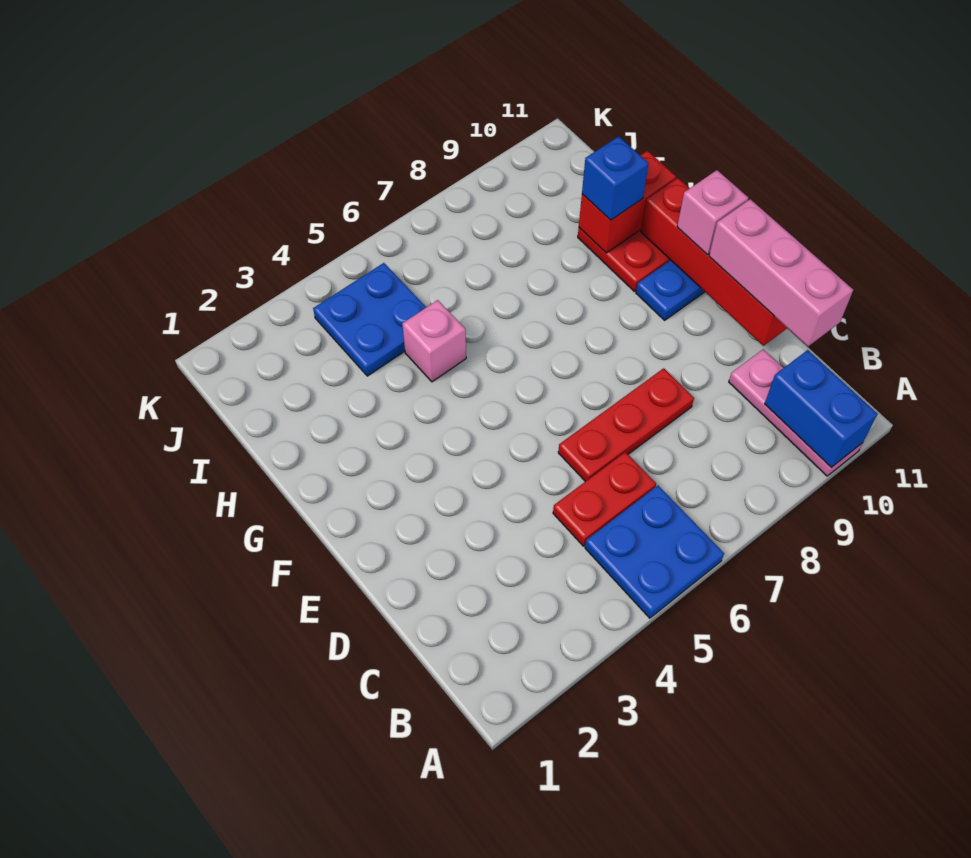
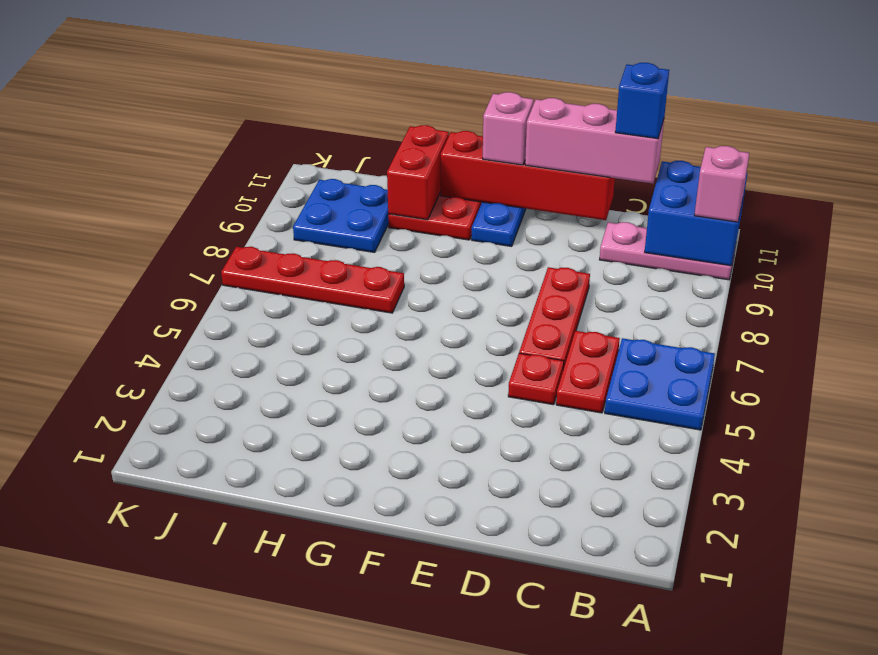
blue 1x2 brick [765,350,877,467] -> blue 2x2 brick [645,161,747,266]
none -> red 1x1 plate [508,353,564,405]
pink 1x1 brick [402,300,466,382] -> pink 1x1 brick moved to [694,146,749,222]
none -> red 1x4 plate [221,247,404,313]
blue 1x1 brick [582,136,649,220] -> blue 1x1 brick moved to [615,63,669,139]
blue 2x2 plate [313,263,426,376] -> blue 2x2 plate moved to [293,179,389,252]

